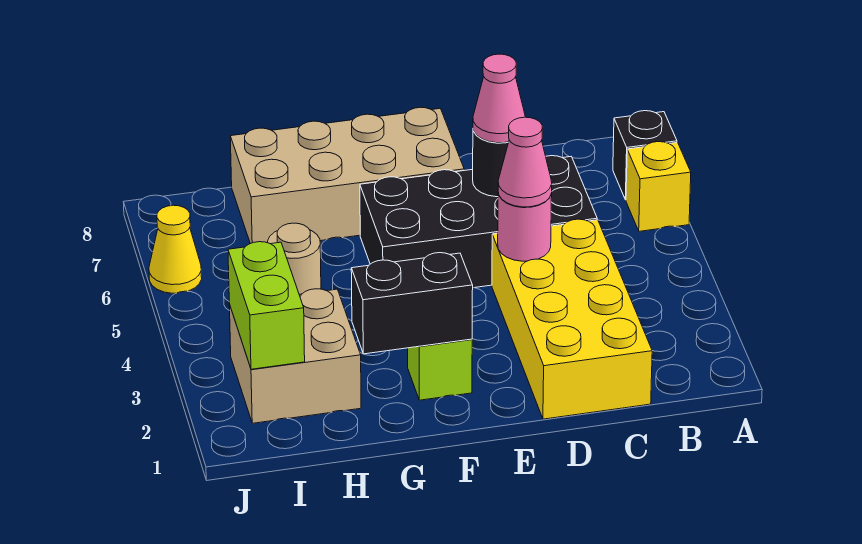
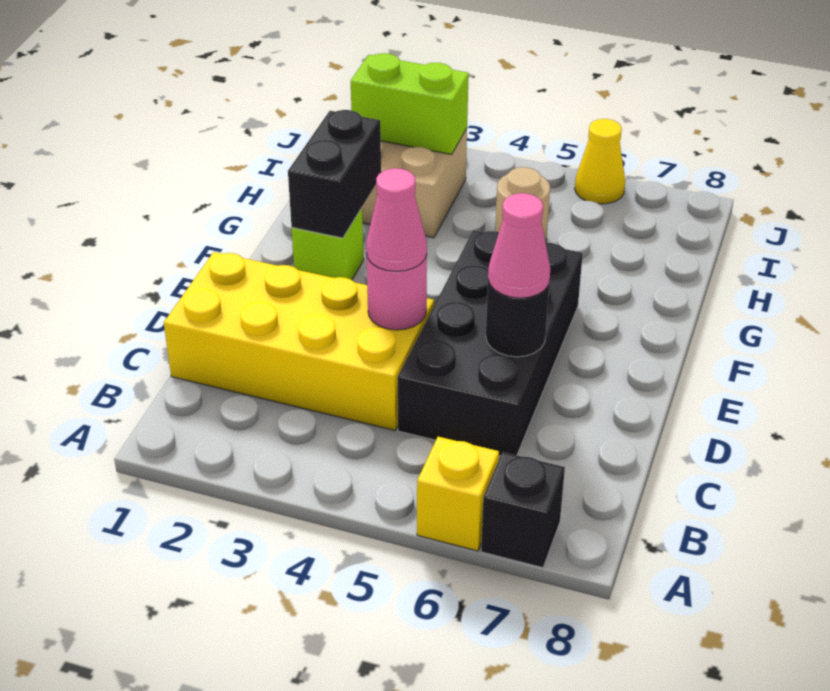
tan 2x4 brick [230,107,464,244] -> none

